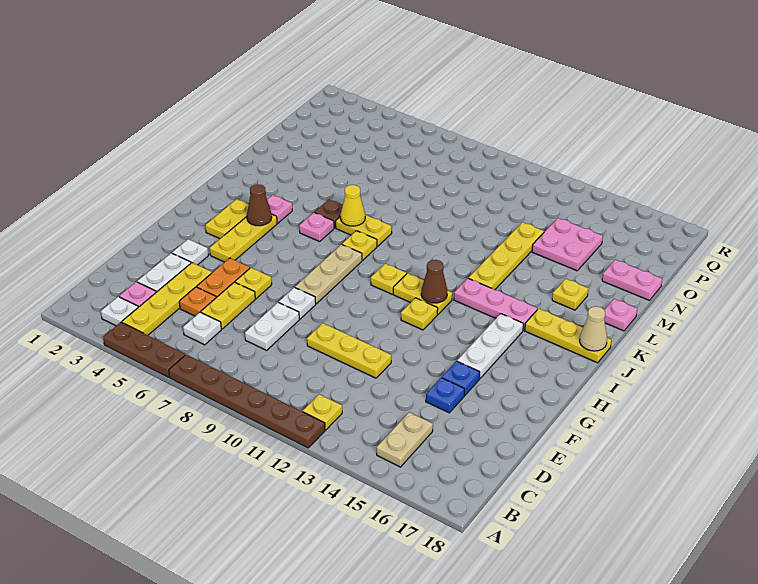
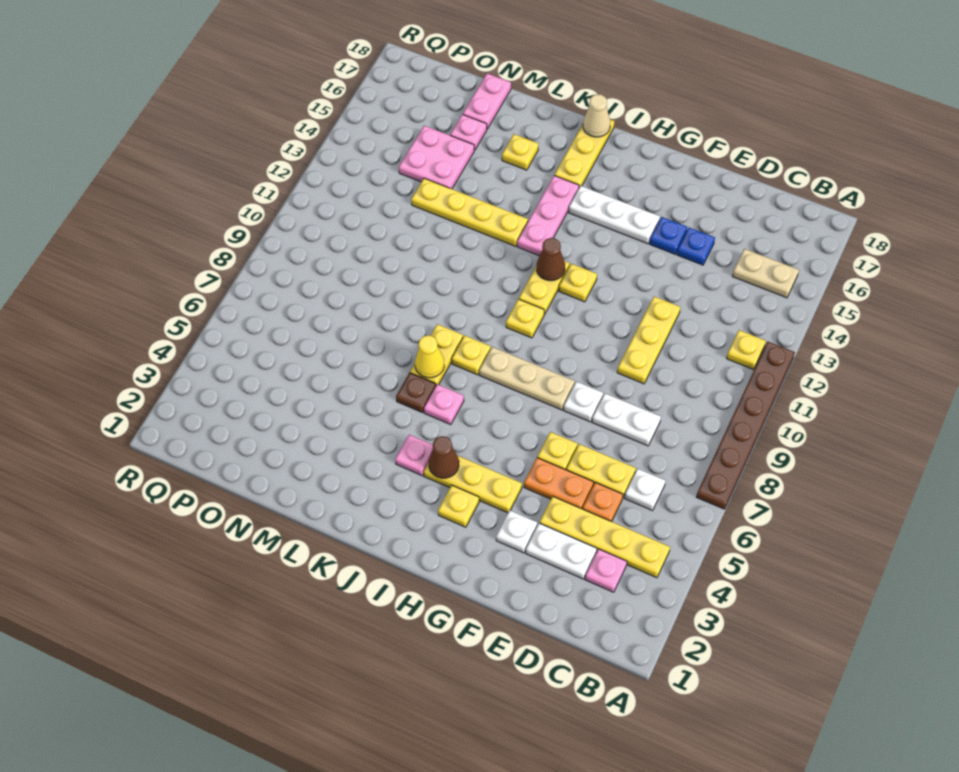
brown 1x3 plate [103,322,185,377] -> none
white 1x1 plate [101,297,138,326] -> none
yellow 1x2 plate [205,199,249,239] -> yellow 1x1 plate [438,485,479,527]
pink 1x1 plate [604,299,637,331] -> pink 1x1 plate moved to [450,114,487,150]

